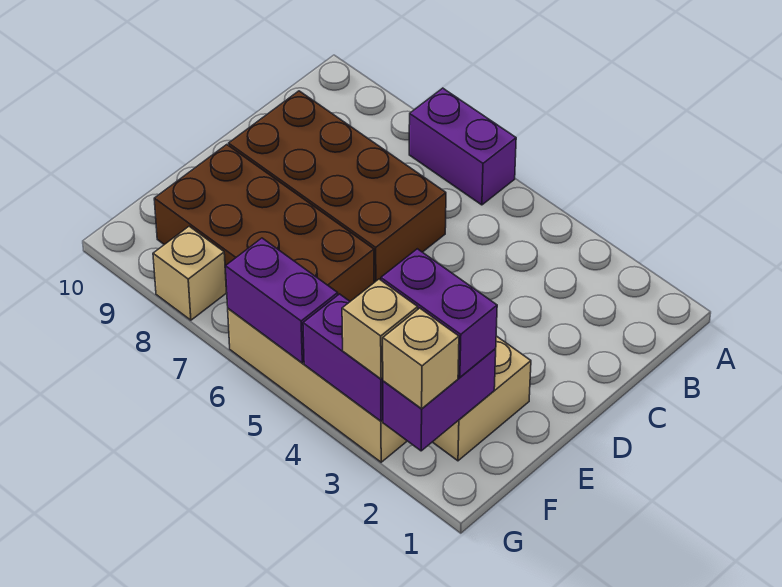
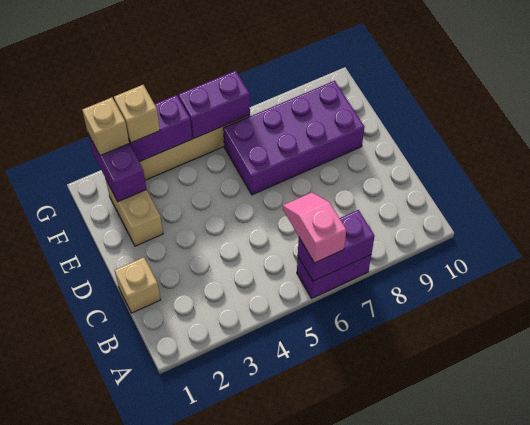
none -> pink 1x2 slope [283,193,346,263]
brown 2x4 brick [229,91,446,282] -> none
brown 2x4 brick [154,145,374,301] -> purple 2x4 brick [223,81,364,195]
purple 1x2 brick [381,249,497,377] -> purple 1x2 brick moved to [298,210,375,281]
tan 1x1 brick [153,226,226,320] -> tan 1x1 brick moved to [114,257,161,313]

